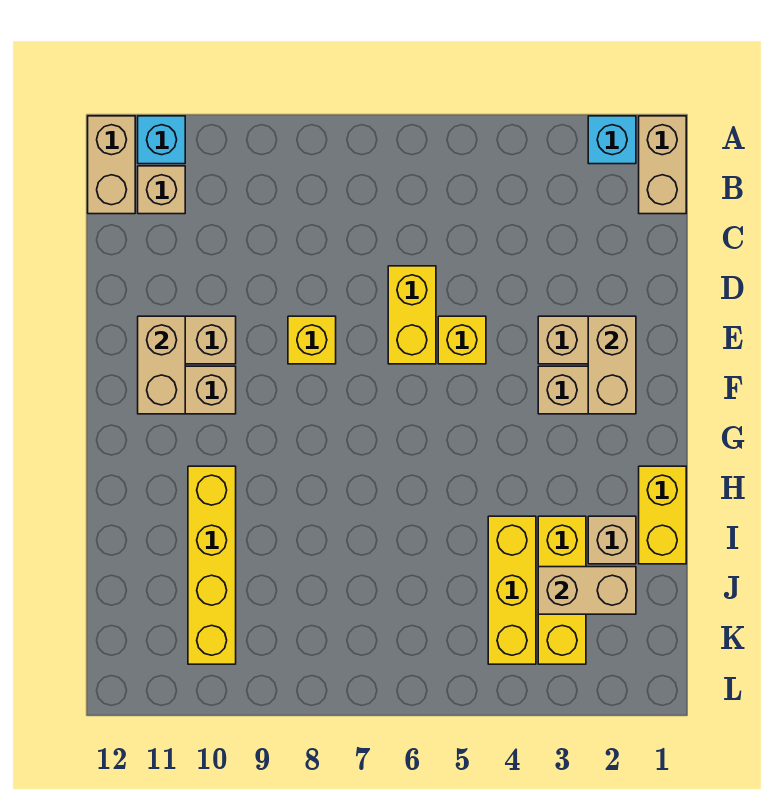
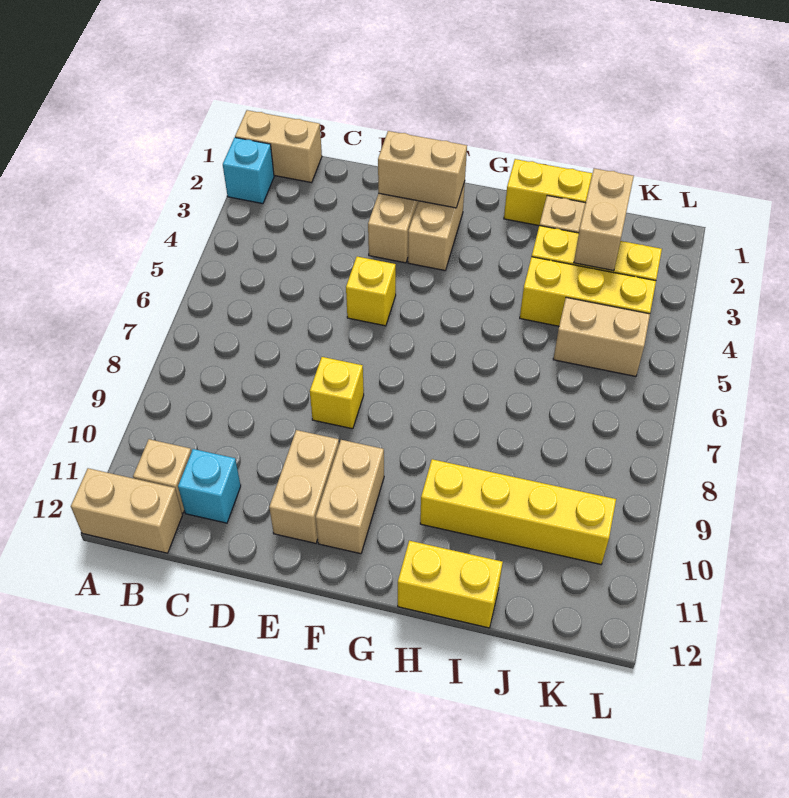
cyan 1x1 brick [138,116,185,164] -> cyan 1x1 brick moved to [178,449,241,523]
yellow 1x2 brick [388,266,436,364] -> yellow 1x2 brick moved to [398,541,503,628]
tan 1x2 brick [138,316,185,414] -> tan 1x2 brick moved to [553,297,650,377]

